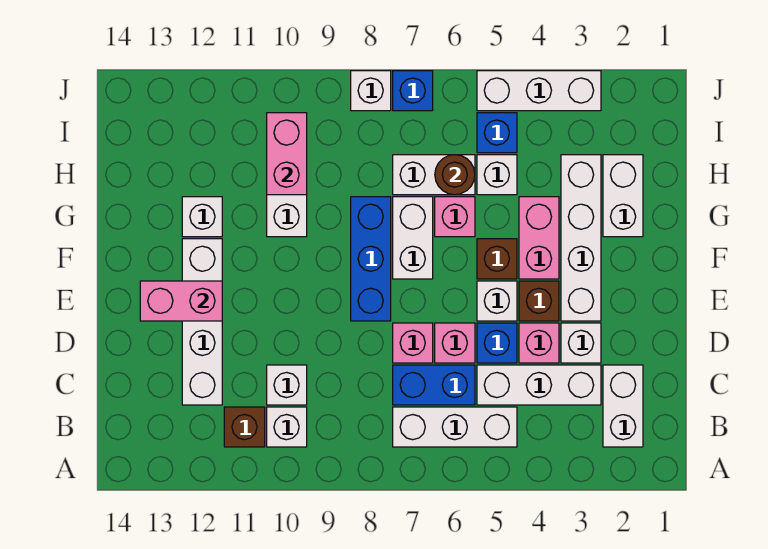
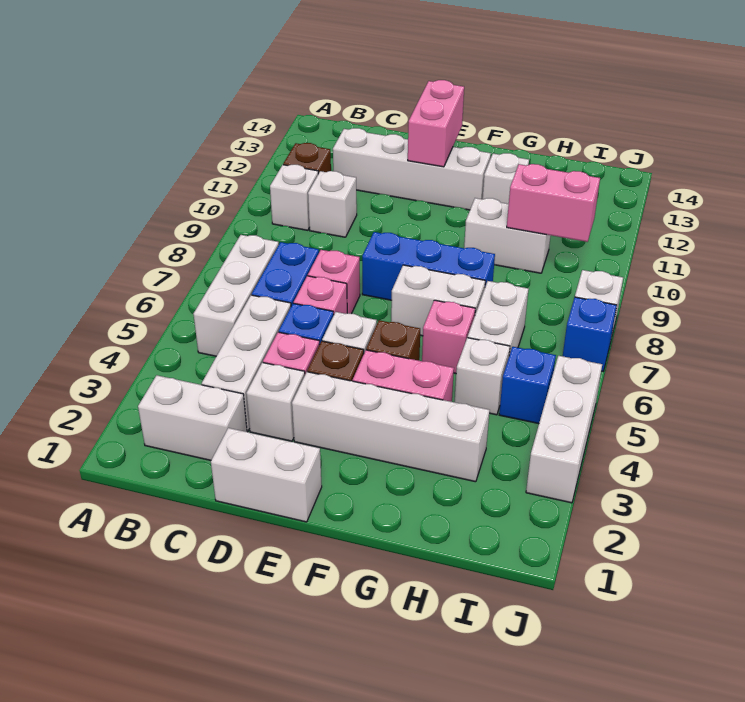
white 1x2 brick [603,155,643,237] -> white 1x2 brick moved to [211,428,322,522]
brown 1x1 round brick [435,155,475,195] -> none

